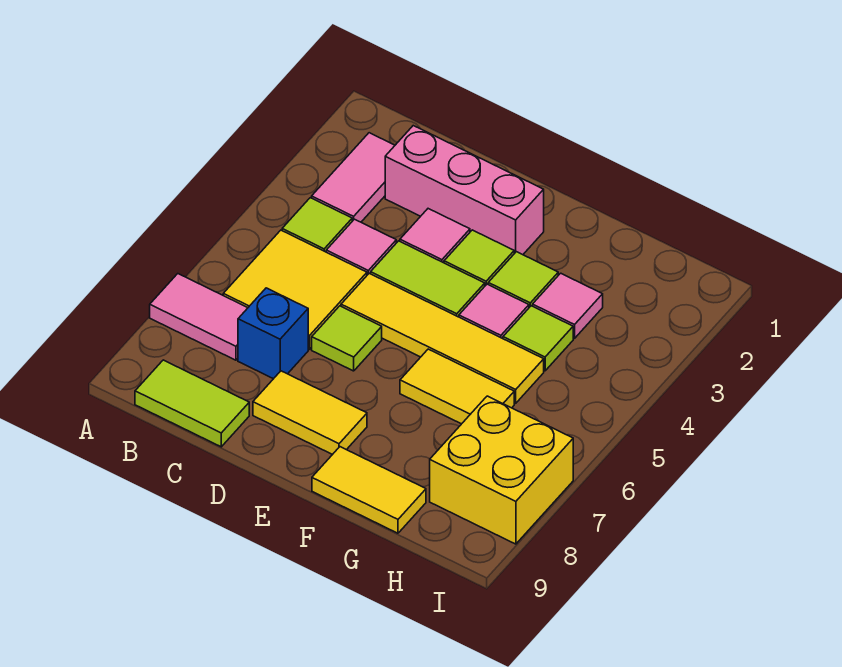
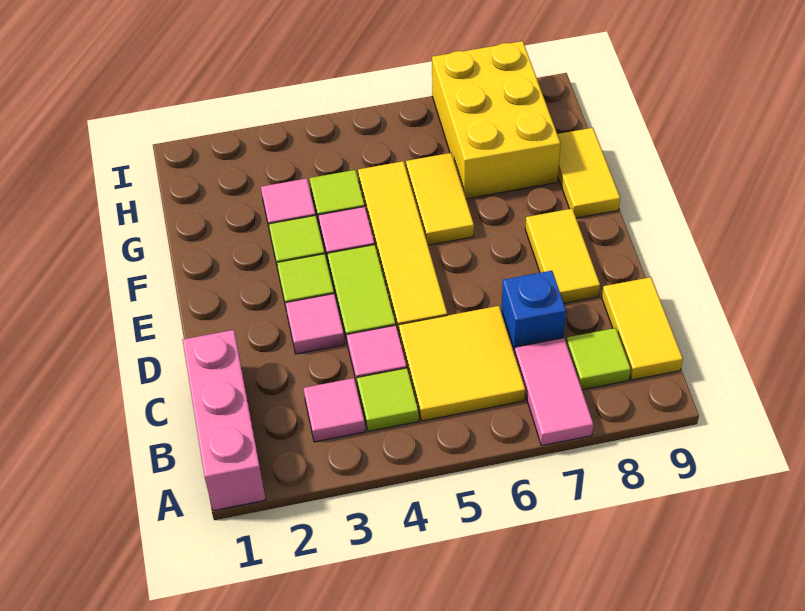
pink 1x2 tile [312,133,395,222] -> pink 1x1 tile [304,378,365,442]
lime 1x2 tile [135,360,249,447] -> yellow 1x2 tile [602,277,683,380]
pink 1x3 brick [385,126,544,255] -> pink 1x3 brick moved to [183,330,266,511]
lime 1x1 tile [312,306,382,371] -> lime 1x1 tile moved to [566,328,631,390]
yellow 2x2 brick [430,396,573,544] -> yellow 2x3 brick [432,41,561,199]

